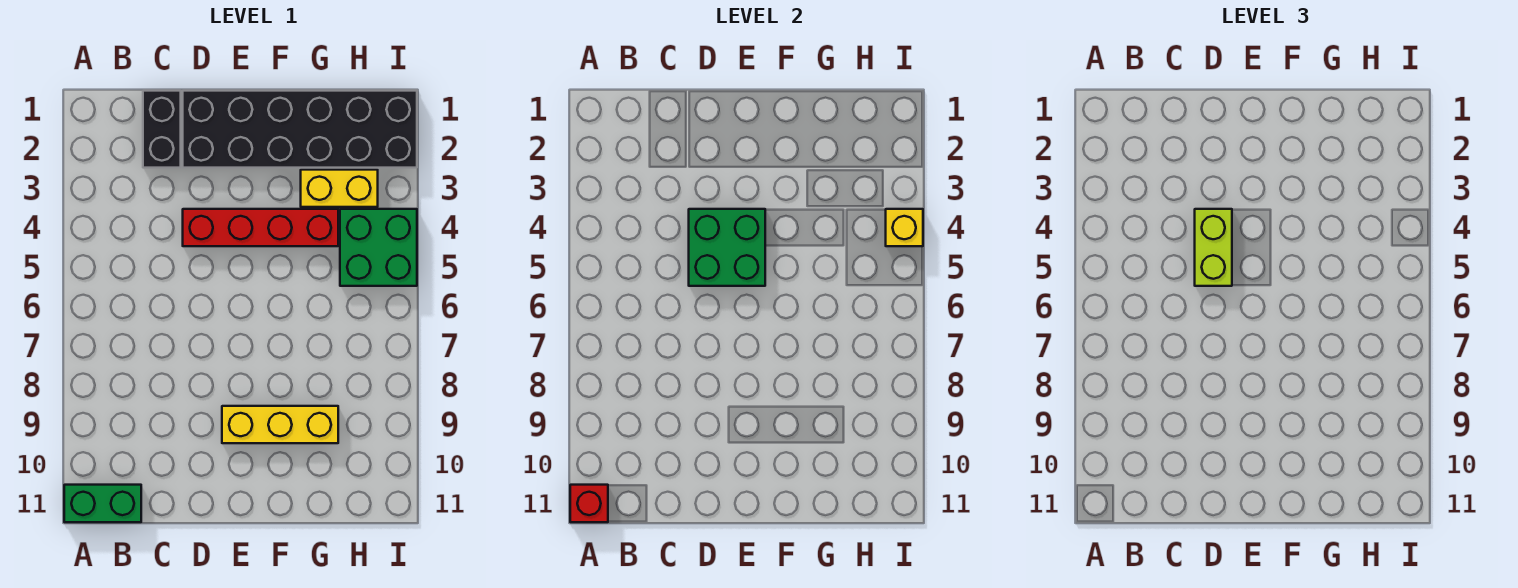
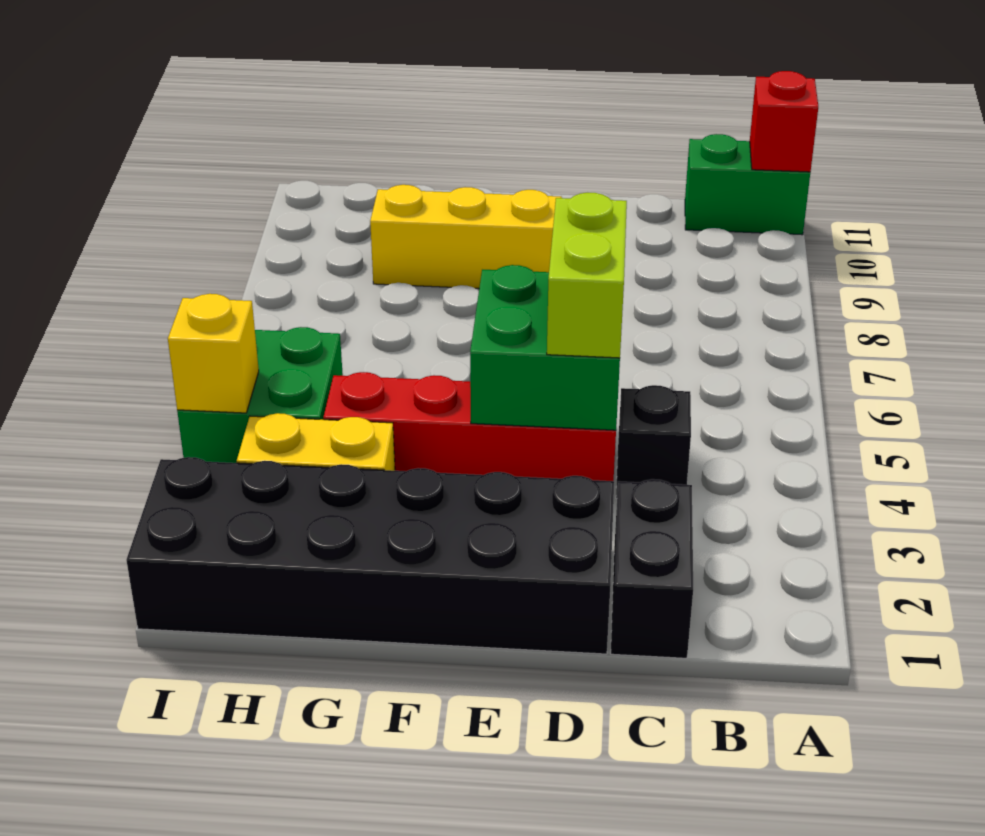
none -> black 1x1 brick [616,385,691,499]

